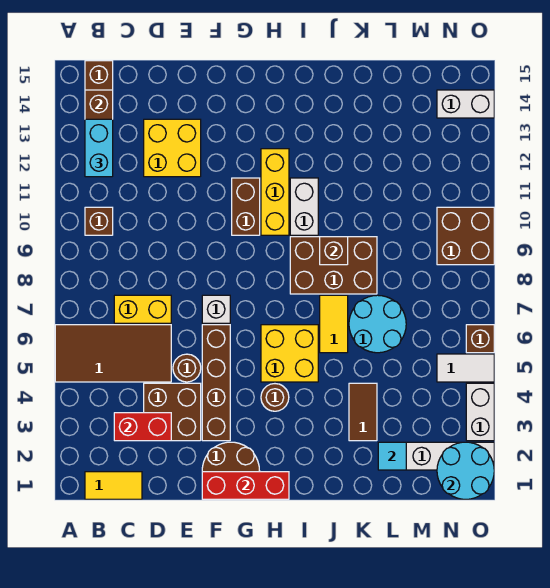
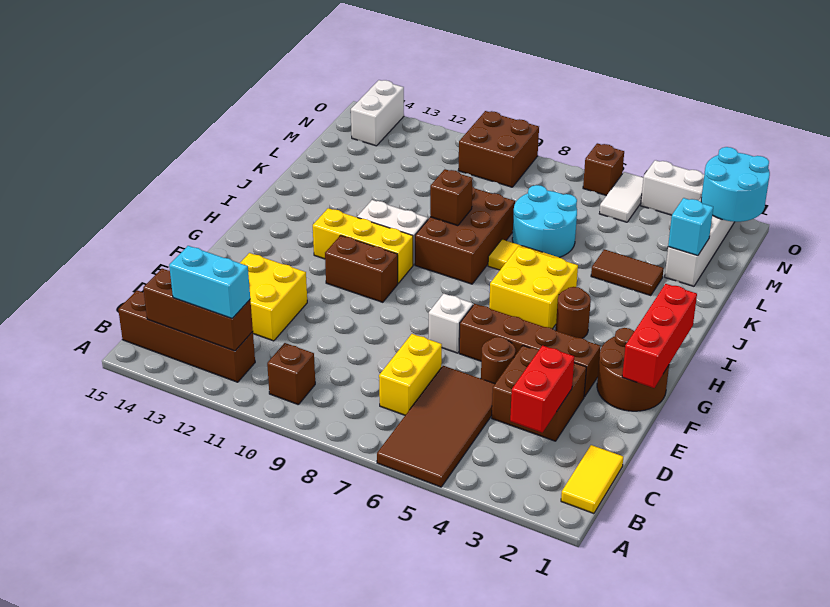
cyan 1x1 tile [378,442,406,470] -> cyan 1x1 brick [668,198,713,256]

